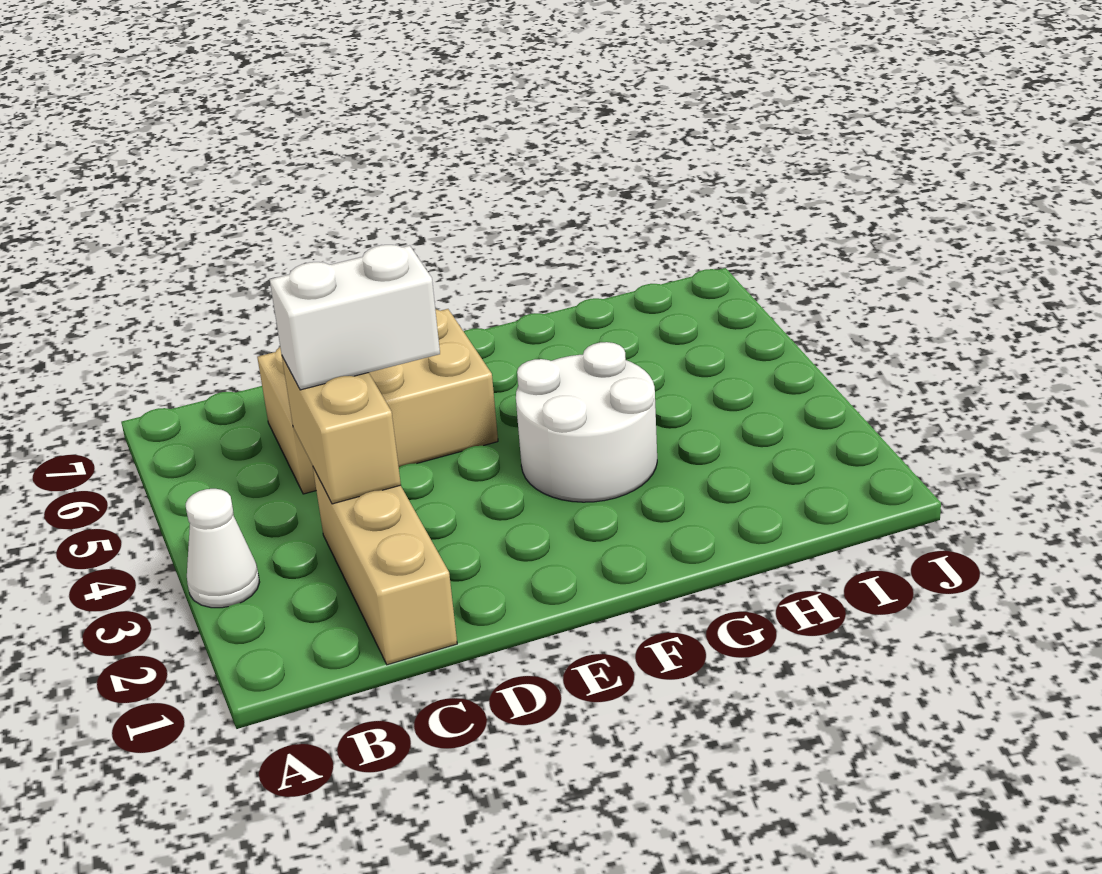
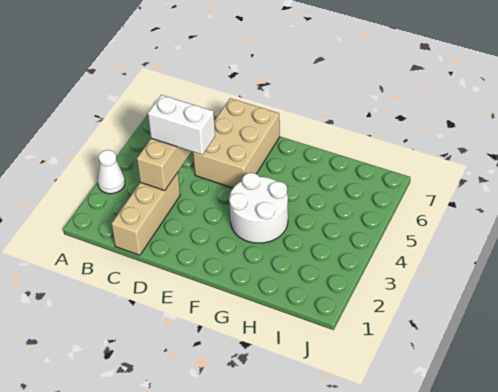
tan 2x3 brick [257,309,498,494] -> tan 2x3 brick turned to [193,98,280,188]

